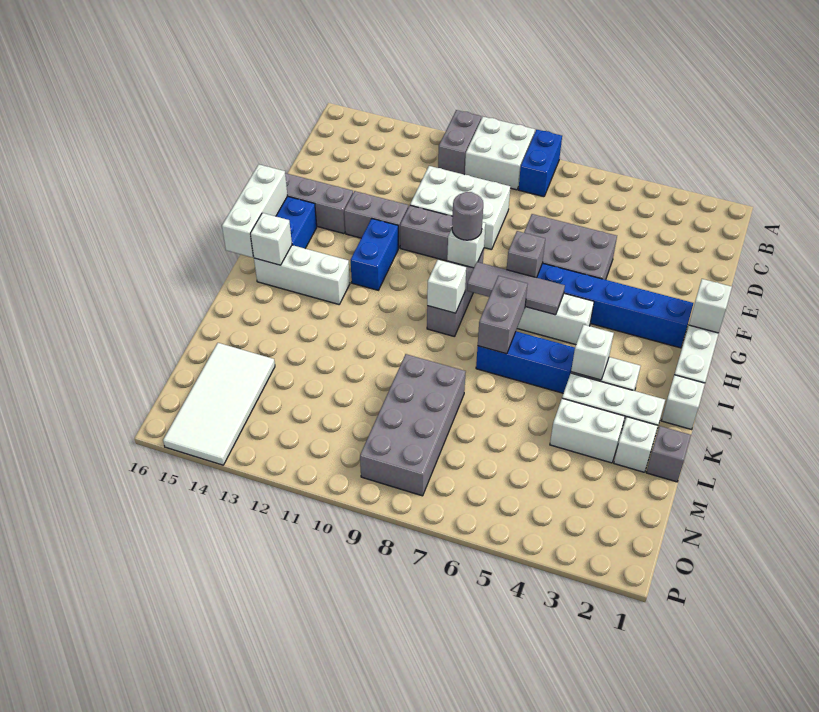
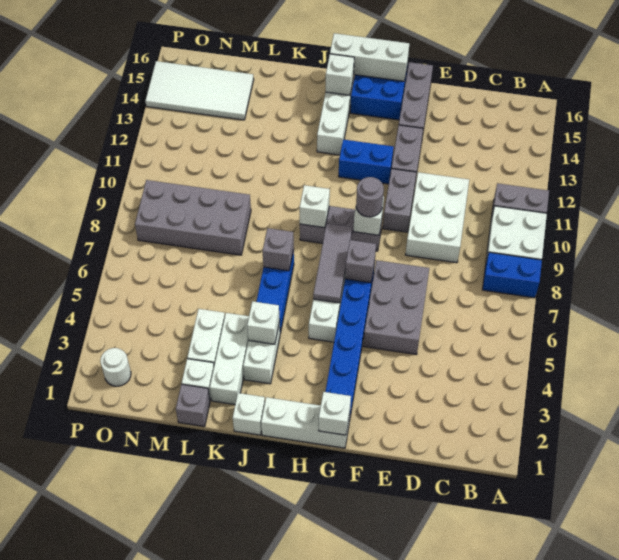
grey 1x2 brick [478,276,527,354] -> grey 1x1 brick [263,228,294,271]
none -> white 1x1 round brick [100,348,131,386]

